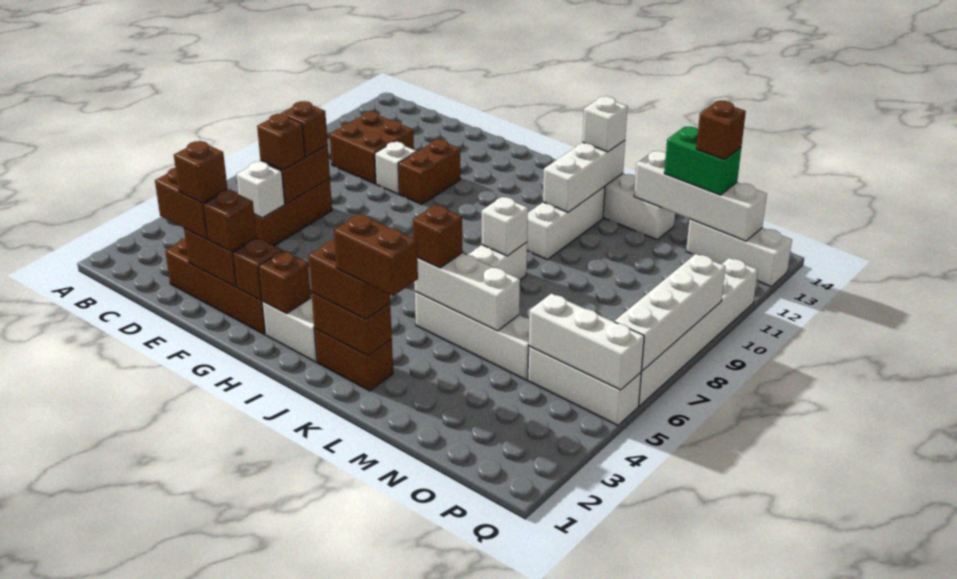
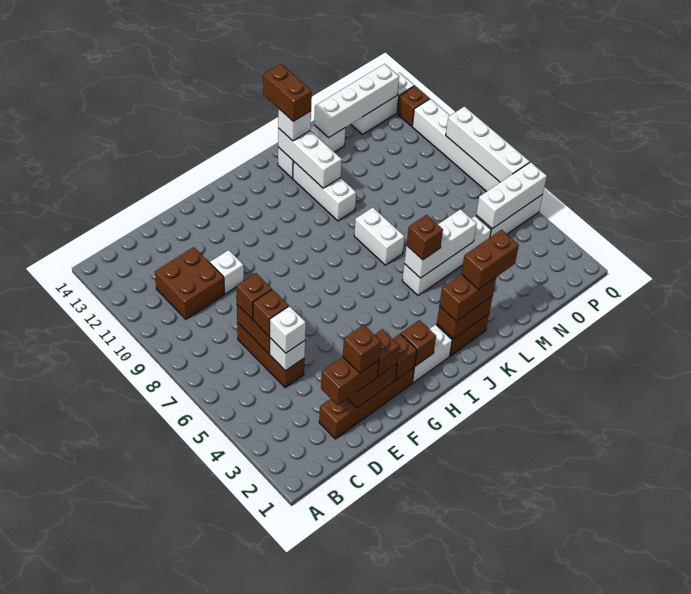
brown 1x2 brick [398,139,460,204] -> brown 1x2 brick moved to [263,64,312,121]
white 1x1 brick [482,197,528,256] -> white 1x1 brick moved to [270,306,306,353]
green 1x2 brick [664,127,741,195] -> none
brown 1x1 brick [696,101,746,160] -> brown 1x1 brick moved to [397,86,430,126]

